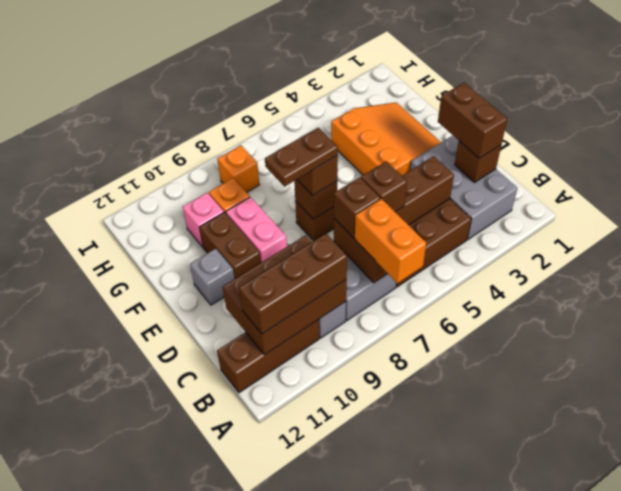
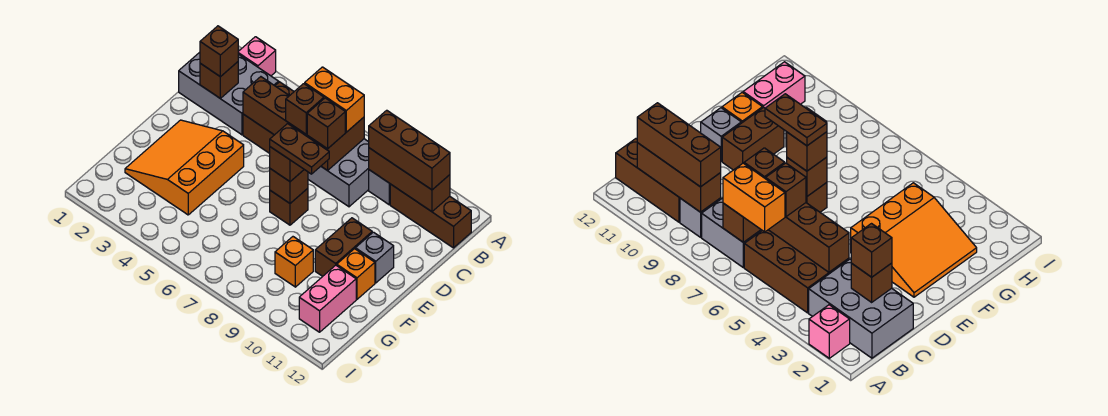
orange 1x2 brick [355,199,426,283] -> orange 1x2 brick turned to [305,67,364,132]
grey 2x3 brick [410,136,517,239] -> grey 2x3 brick turned to [179,52,279,135]
brown 2x3 brick [223,235,347,355] -> brown 1x3 brick [369,148,450,212]
brown 1x2 brick [438,83,507,158] -> brown 1x1 brick [200,26,238,77]
pink 1x2 brick [226,197,287,263] -> pink 1x2 brick moved to [299,265,356,332]
pink 1x1 brick [182,193,224,247] -> pink 1x1 brick moved to [238,37,276,76]
orange 1x1 brick [217,145,259,192] -> orange 1x1 brick moved to [337,249,375,299]

